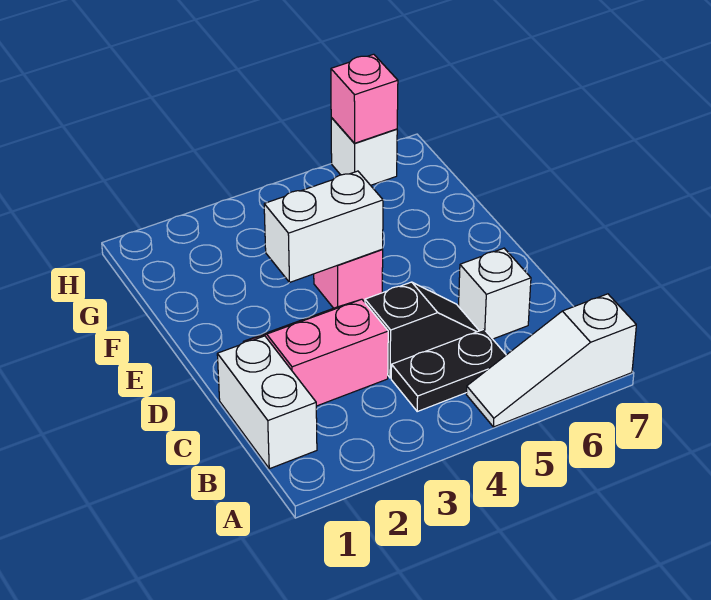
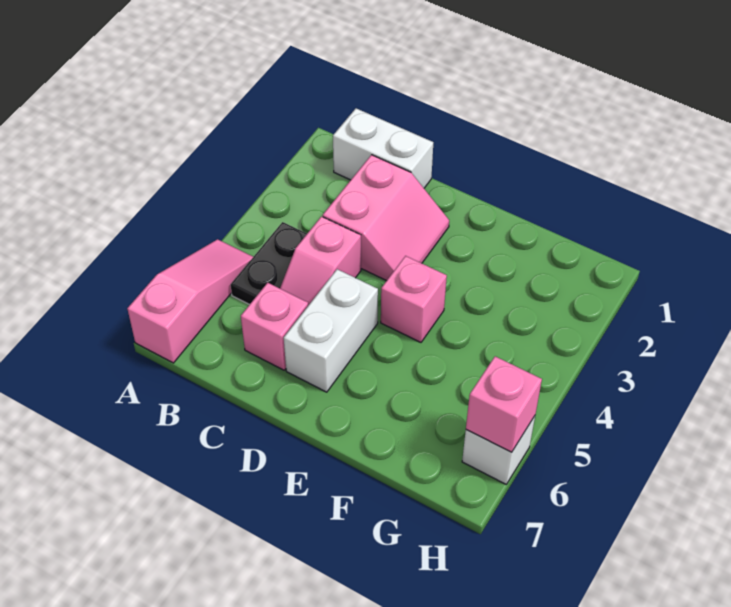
white 1x3 slope [466,294,636,427] -> pink 1x3 slope [127,239,253,363]
black 1x2 slope [365,282,479,378] -> pink 1x2 slope [280,217,361,305]
white 1x1 brick [459,248,531,339] -> pink 1x1 brick [241,283,308,370]
white 1x2 brick [264,171,383,283] -> white 1x2 brick moved to [284,269,378,392]

